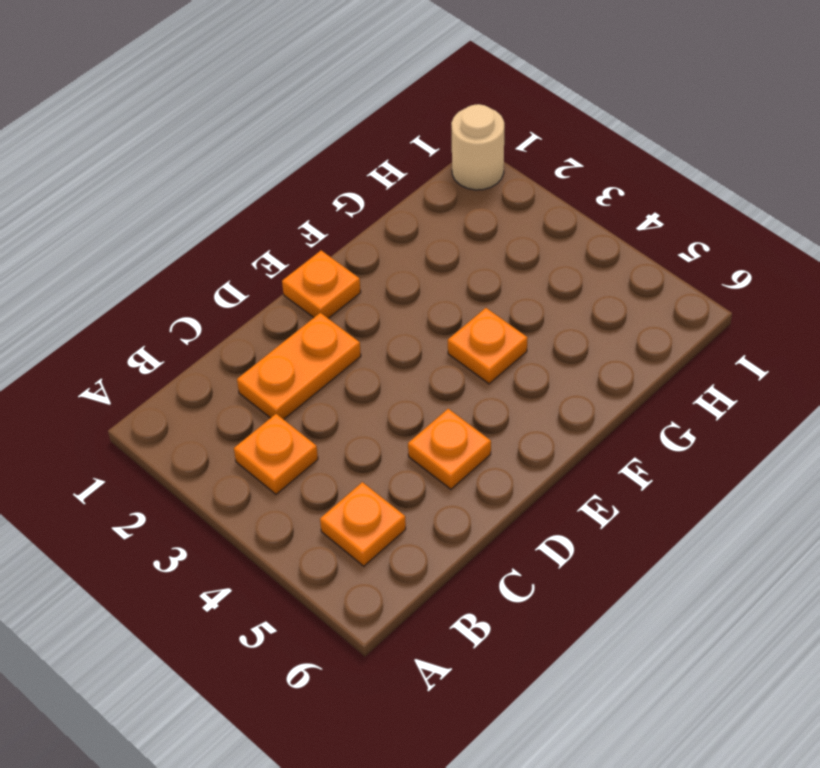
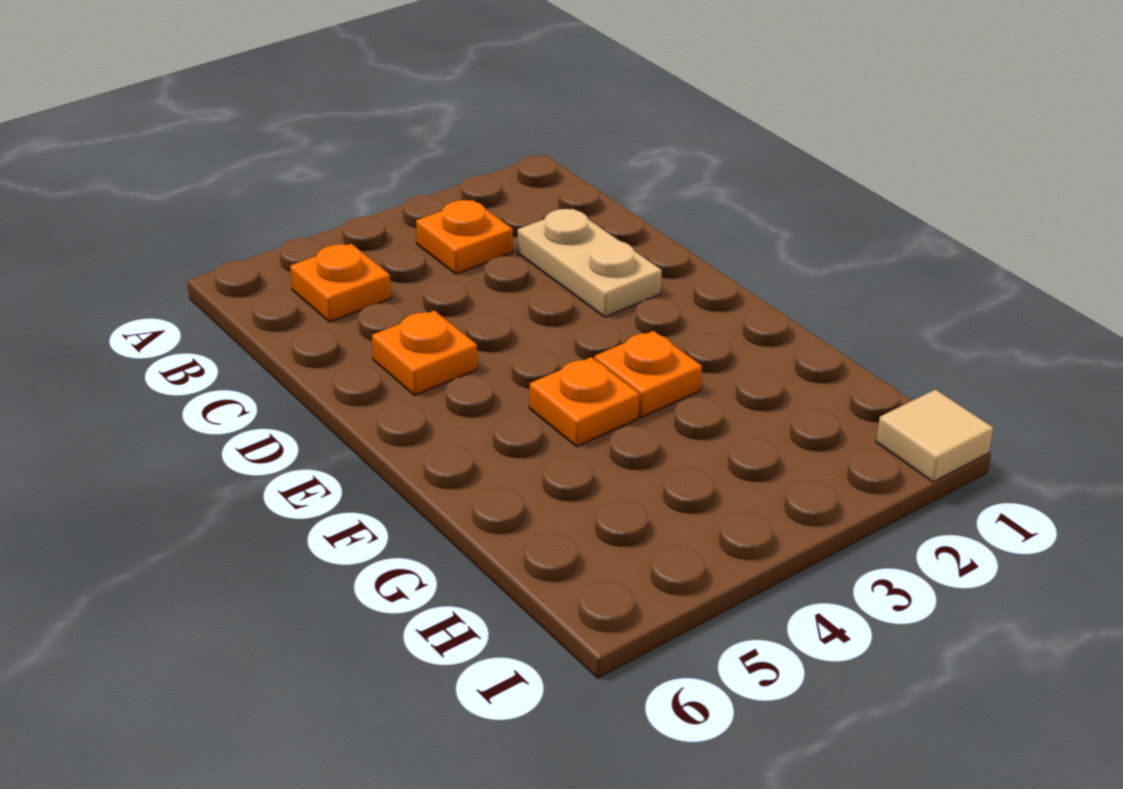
orange 1x2 plate [237,313,361,419] -> tan 1x2 plate [517,209,662,317]
orange 1x1 plate [282,250,361,318] -> orange 1x1 plate moved to [594,331,702,418]
tan 1x1 round brick [451,104,504,190] -> tan 1x1 tile [876,390,993,482]

